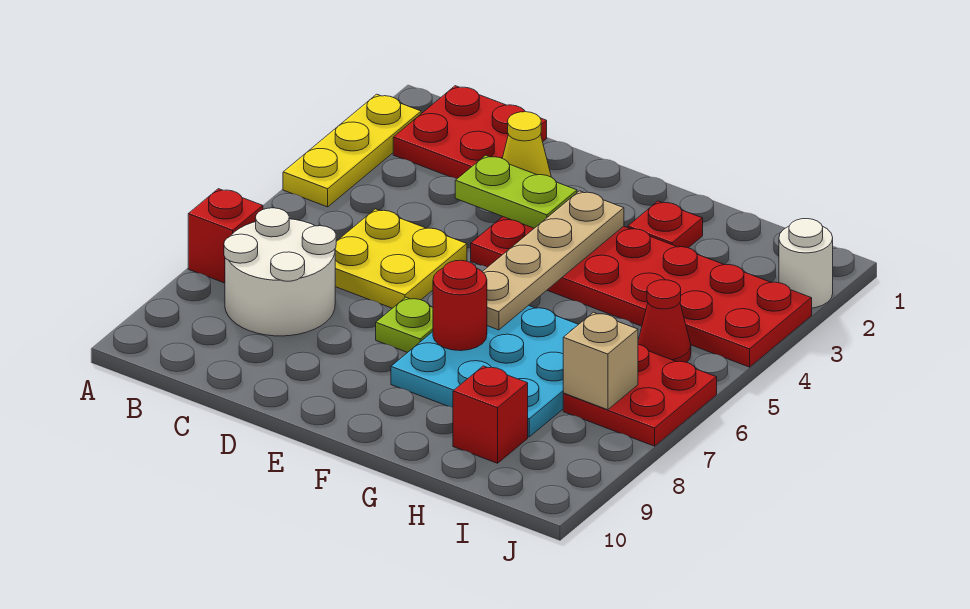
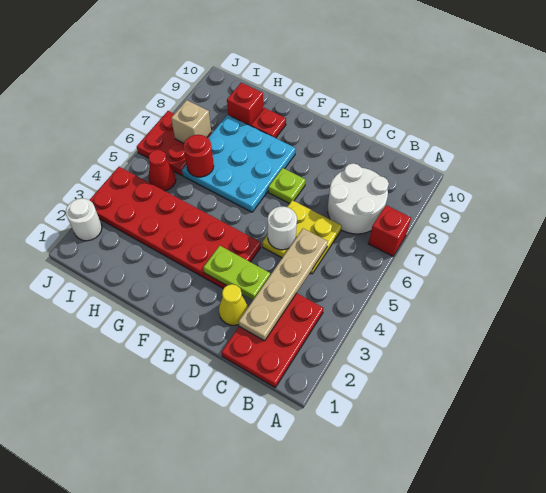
yellow 1x3 plate [283,94,421,207] -> none
red 2x2 plate [393,86,547,179] -> red 2x3 plate [222,293,323,387]
none -> white 1x1 round brick [268,207,297,250]
tan 1x4 plate [482,191,624,330] -> tan 1x4 plate moved to [239,228,328,341]
red 1x1 round brick [433,260,487,351] -> red 1x1 round brick moved to [183,135,214,177]
red 1x1 plate [628,201,703,248] -> red 1x1 plate moved to [251,108,286,138]

